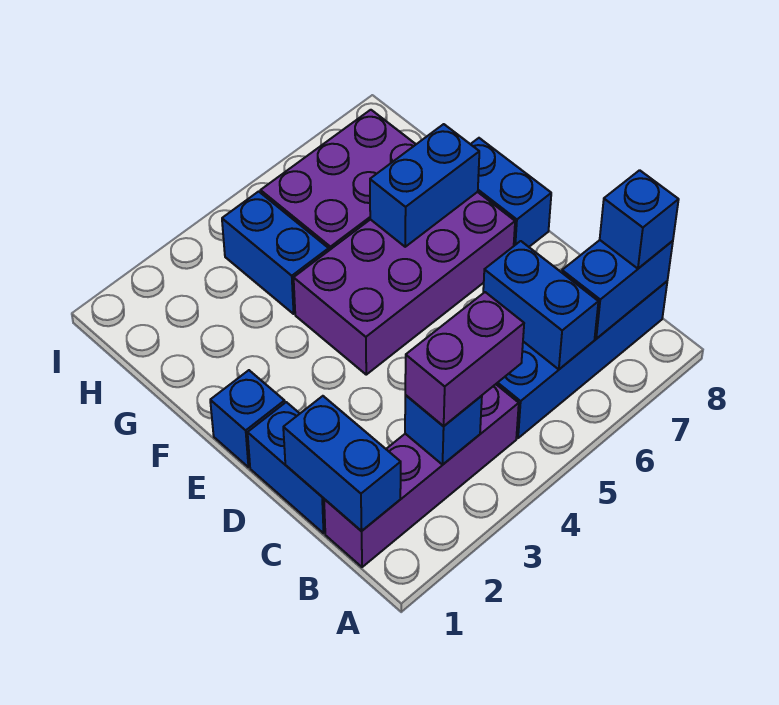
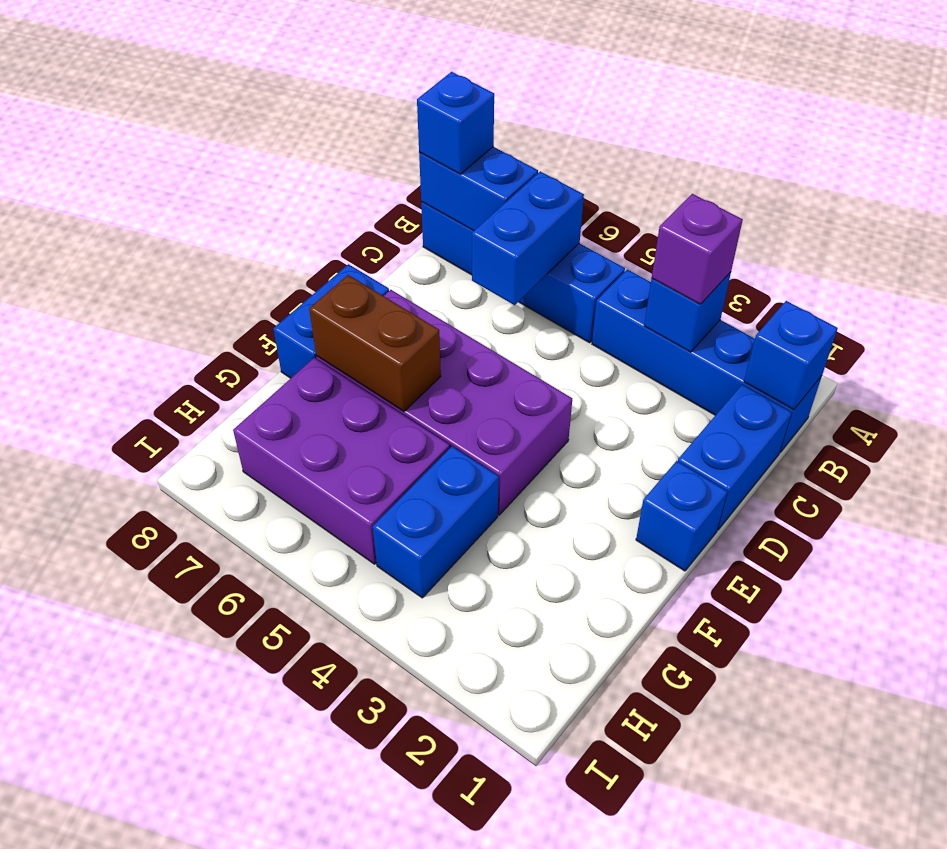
purple 1x4 brick [324,384,519,567] -> blue 1x4 brick [592,269,822,452]
blue 1x2 brick [283,396,401,531] -> blue 1x1 brick [744,301,838,410]
purple 1x2 brick [405,292,524,426] -> purple 1x1 brick [652,194,743,304]
blue 1x2 brick [370,124,479,247] -> brown 1x2 brick [309,275,441,411]

